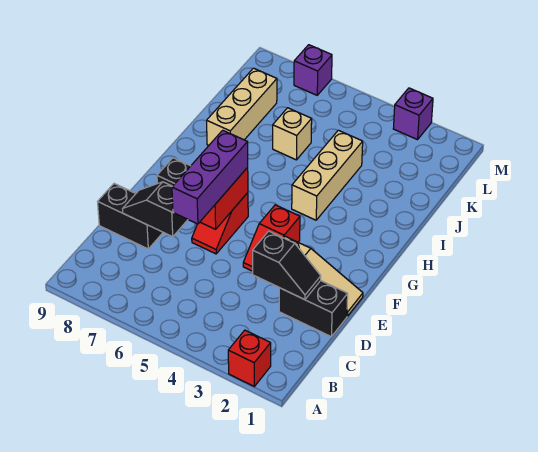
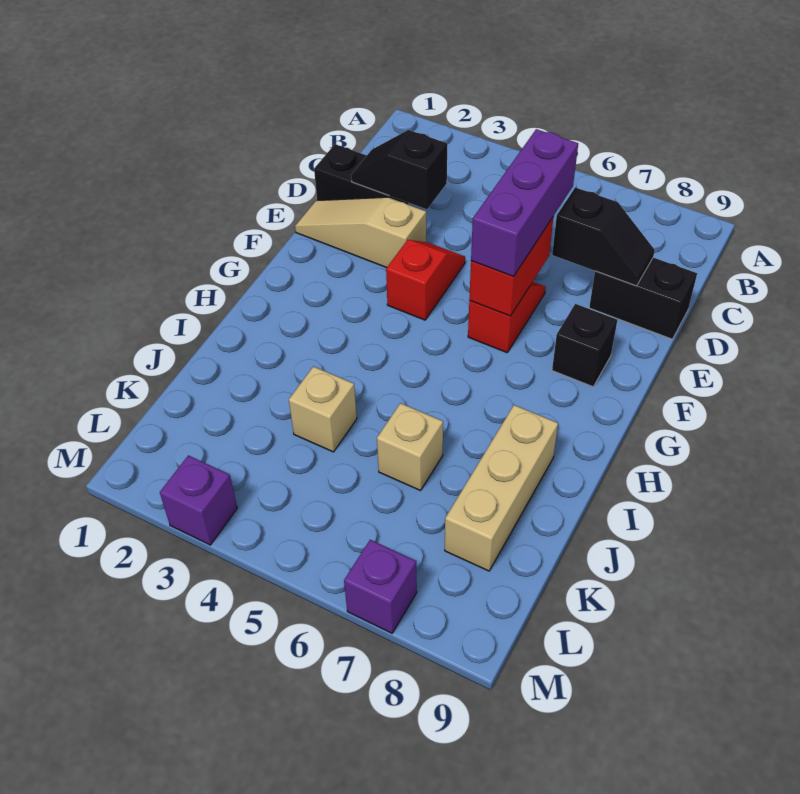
red 1x1 brick [228,330,271,386] -> none
tan 1x3 brick [292,130,363,220] -> tan 1x1 brick [289,366,357,452]

